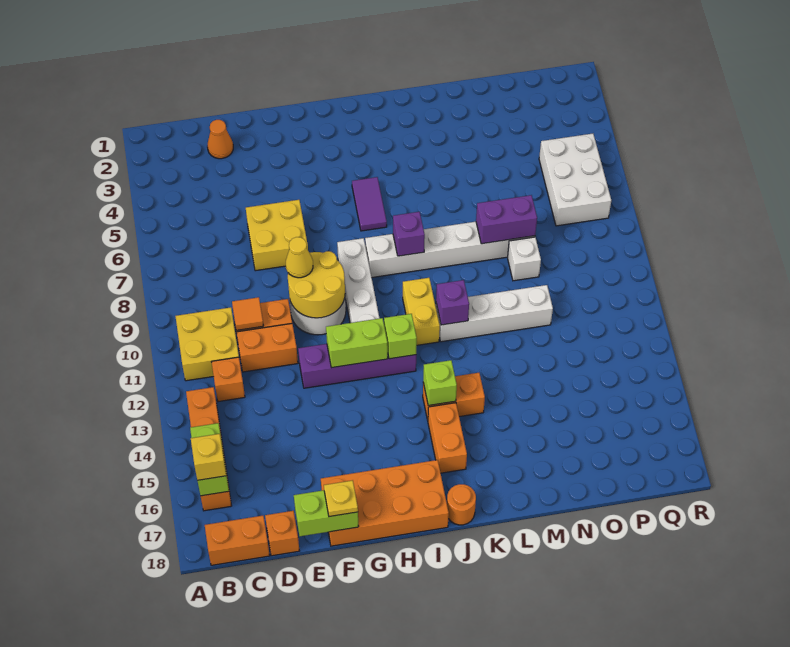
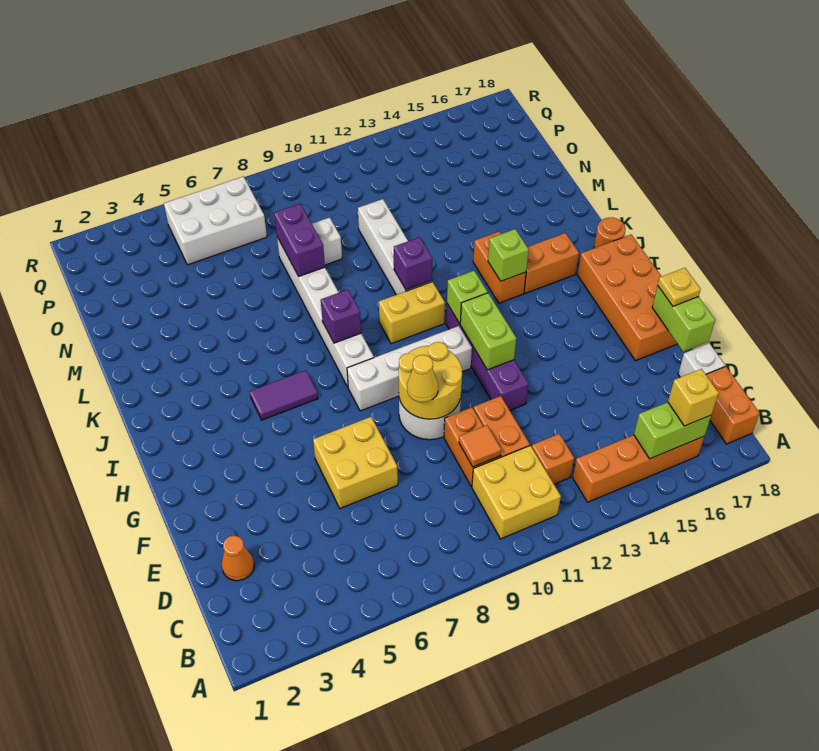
orange 1x1 brick [265,511,299,556] -> white 1x1 brick [678,343,725,377]

